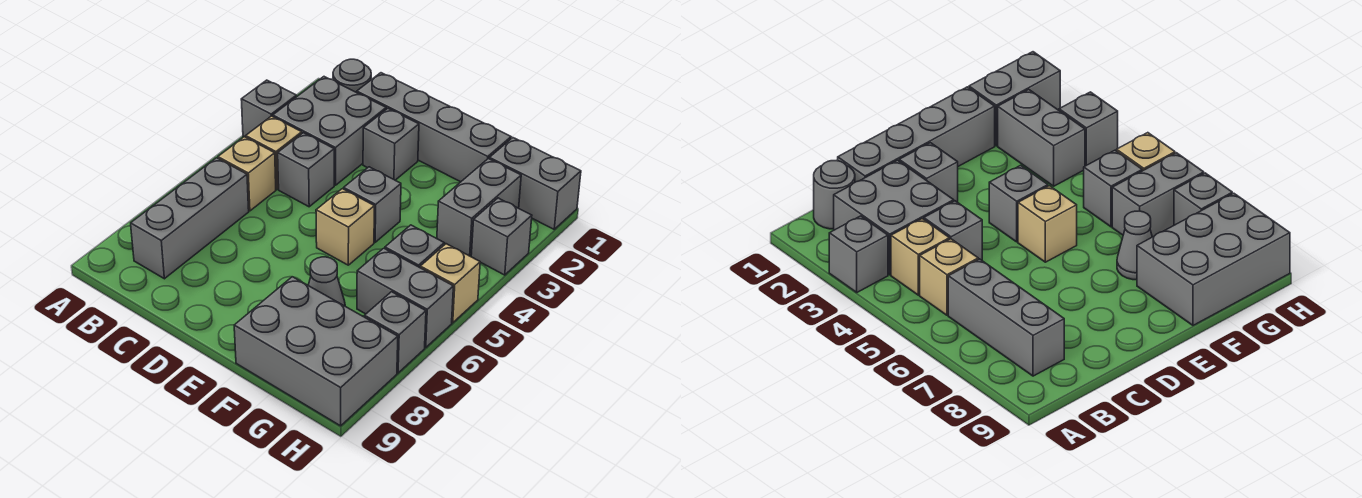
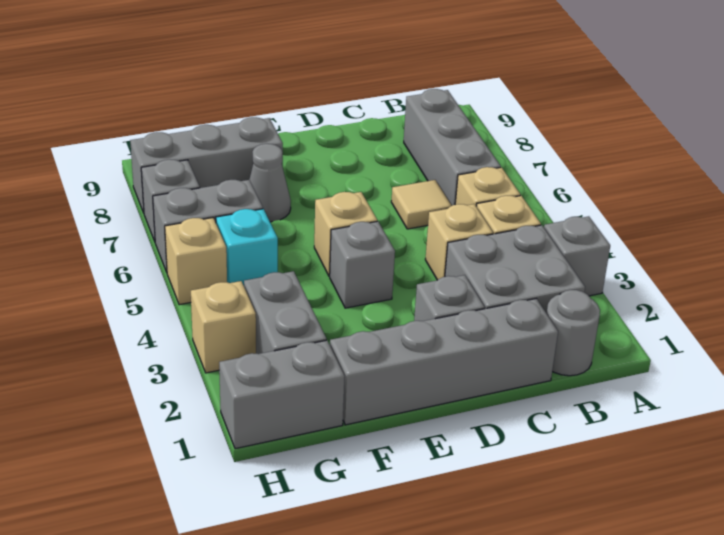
grey 1x1 brick [278,133,334,207] -> tan 1x1 brick [425,204,493,280]
none -> tan 1x1 tile [391,180,452,229]
grey 2x3 brick [234,277,398,426] -> grey 1x3 brick [130,117,283,213]
grey 1x1 brick [385,225,444,268] -> cyan 1x1 brick [216,209,278,286]
grey 1x1 brick [471,198,532,275] -> tan 1x1 brick [191,281,256,373]

